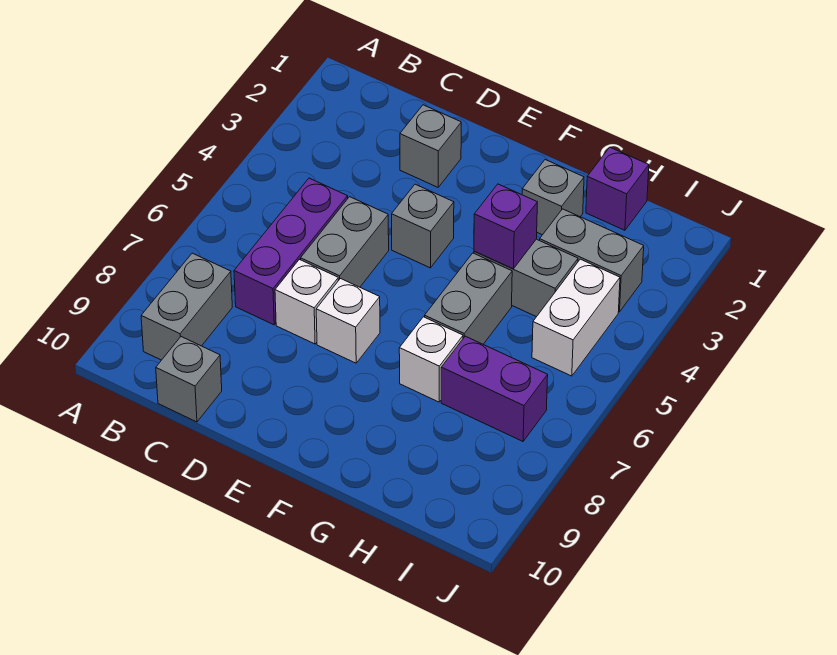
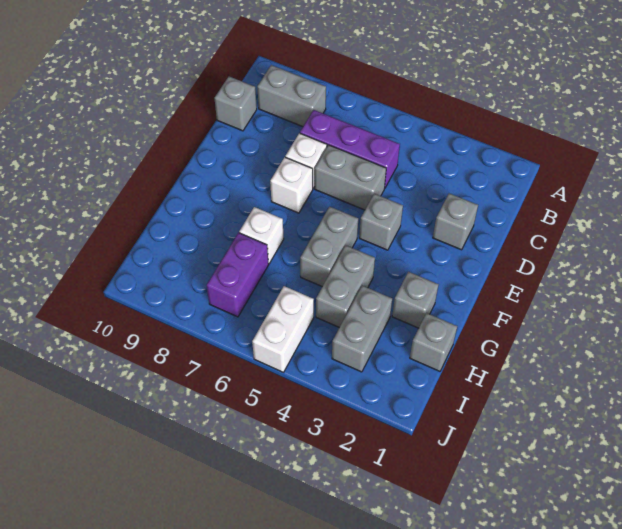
purple 1x1 brick [474,184,537,269] -> none
grey 1x2 brick [425,253,512,344] -> grey 1x2 brick turned to [300,207,358,287]
purple 1x1 brick [586,147,649,230] -> grey 1x1 brick [410,313,457,371]
white 1x2 brick [532,259,620,376] -> white 1x2 brick turned to [252,286,314,372]

